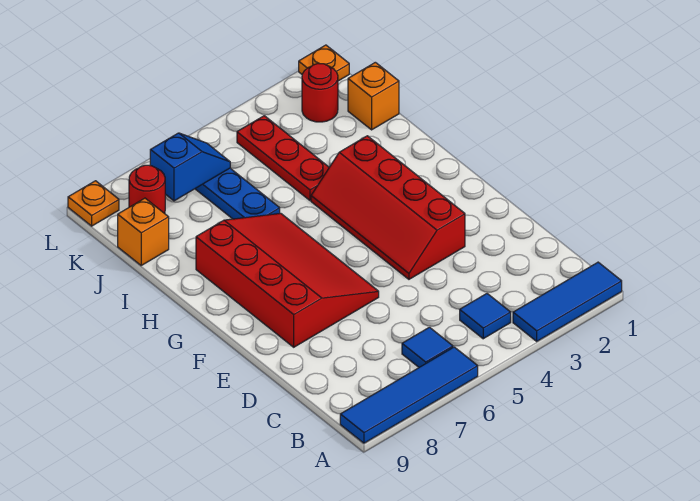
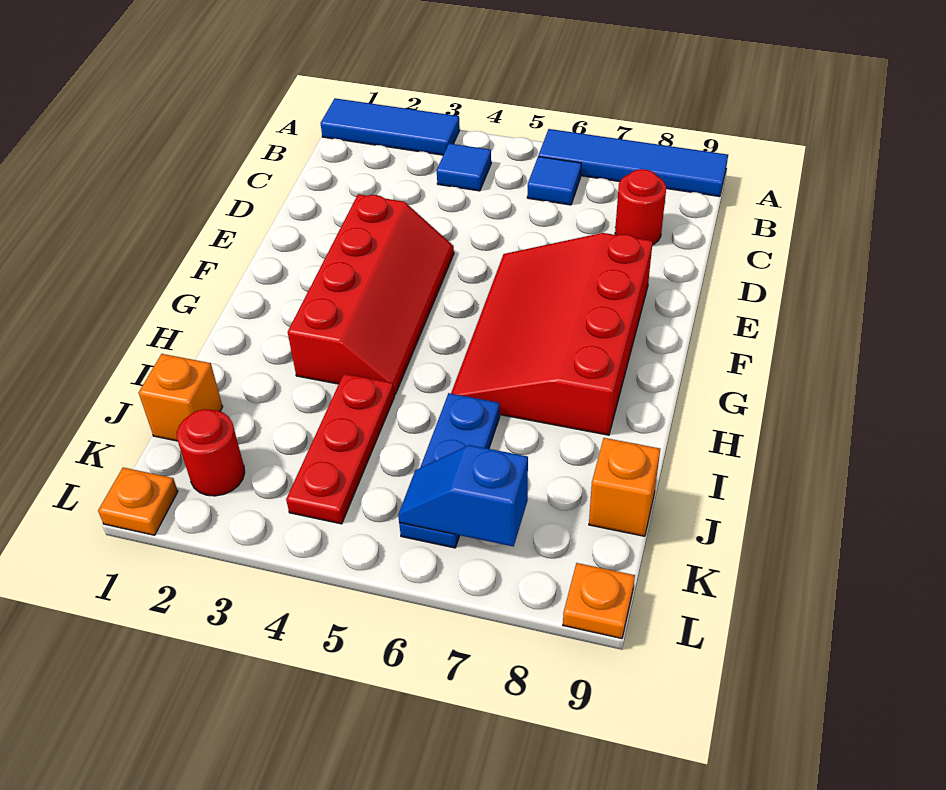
red 1x1 round brick [129,165,165,214] -> red 1x1 round brick moved to [615,169,666,245]

